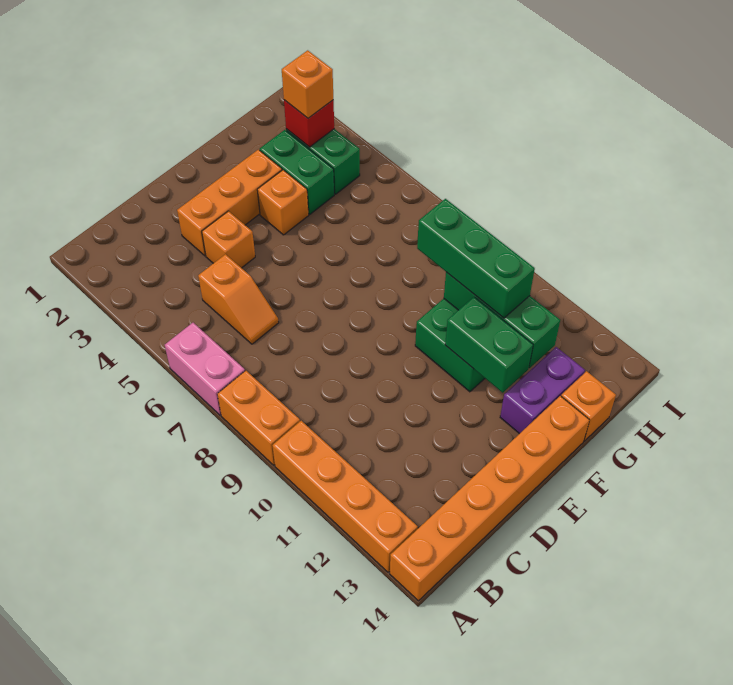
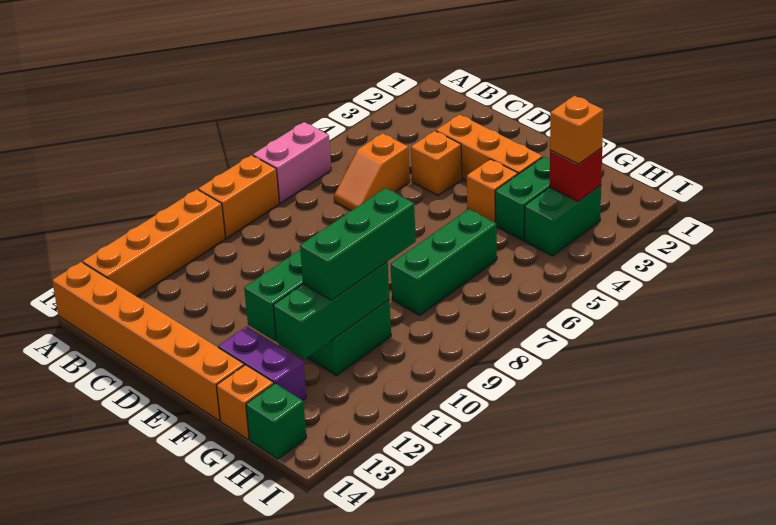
none -> green 1x3 brick [390,209,497,315]
none -> green 1x1 brick [246,383,307,459]

